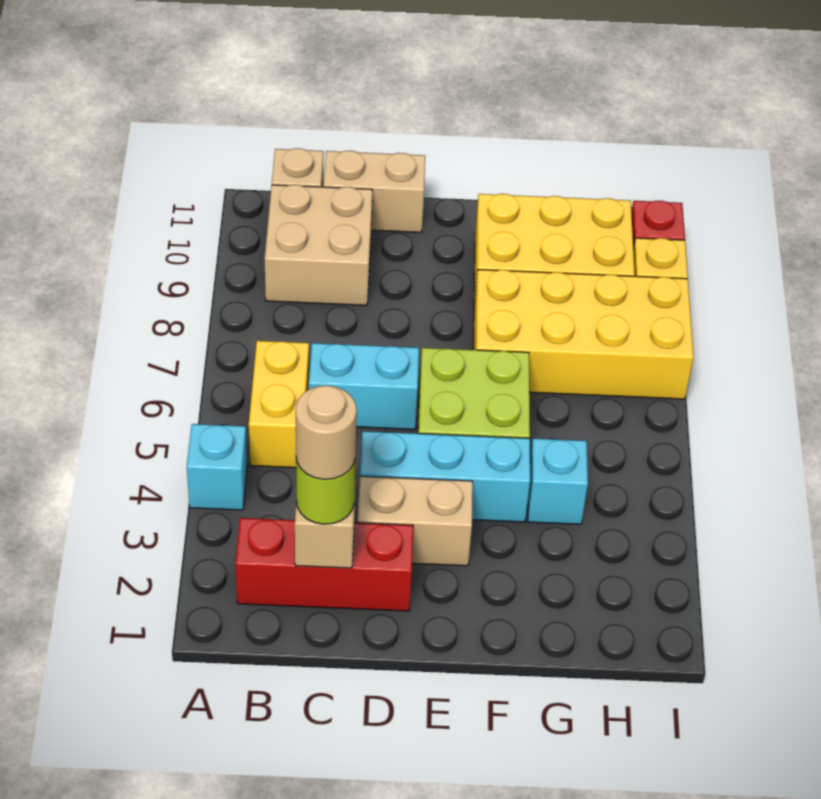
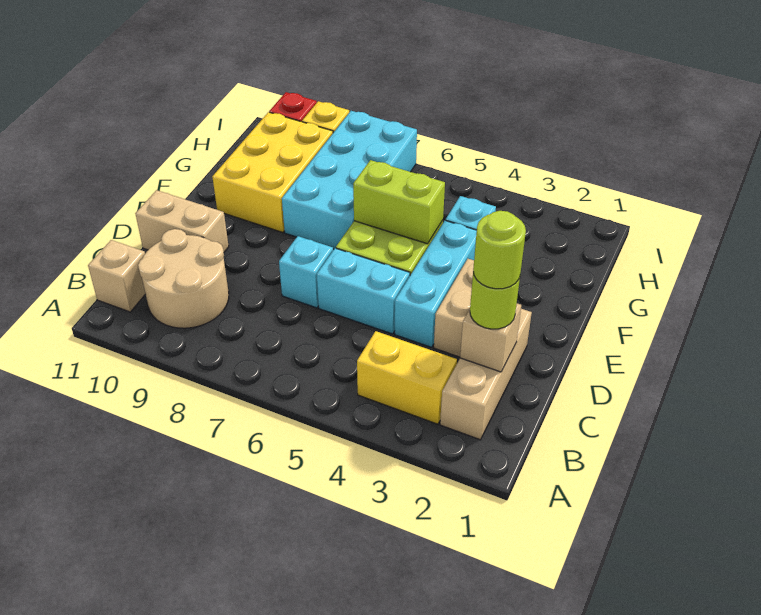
cyan 1x1 brick [187,424,247,510] -> cyan 1x1 brick moved to [279,236,333,308]
red 1x3 brick [235,518,413,611] -> tan 1x3 brick [440,309,532,440]
yellow 1x2 brick [249,341,309,468] -> yellow 1x2 brick moved to [357,331,457,424]
tan 2x2 brick [265,185,372,305] -> tan 2x2 round brick [138,229,229,328]
tan 1x1 round brick [296,385,357,479] -> lime 1x1 round brick [473,211,526,289]
cyan 1x2 brick [309,343,419,429] -> cyan 1x2 brick turned to [317,248,410,334]
tan 1x2 brick [323,151,425,232] -> tan 1x2 brick turned to [135,190,229,252]
none -> lime 1x2 brick [353,160,445,244]
yellow 2x4 brick [474,270,694,399] -> cyan 2x4 brick [282,111,417,249]

